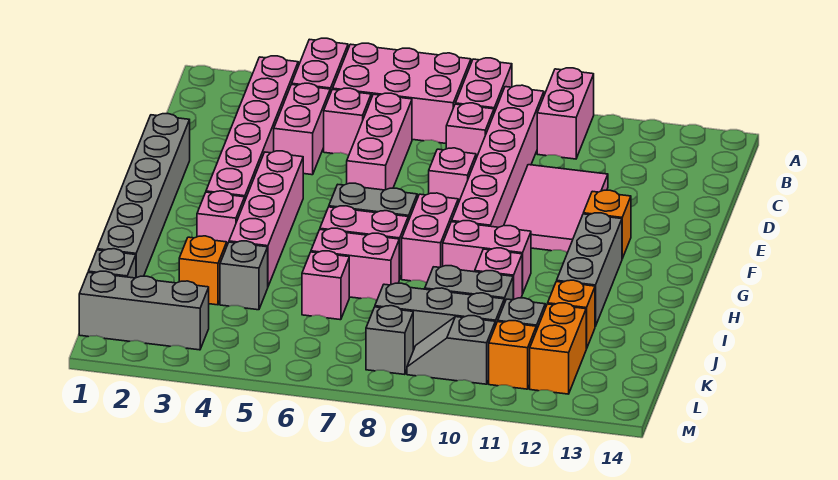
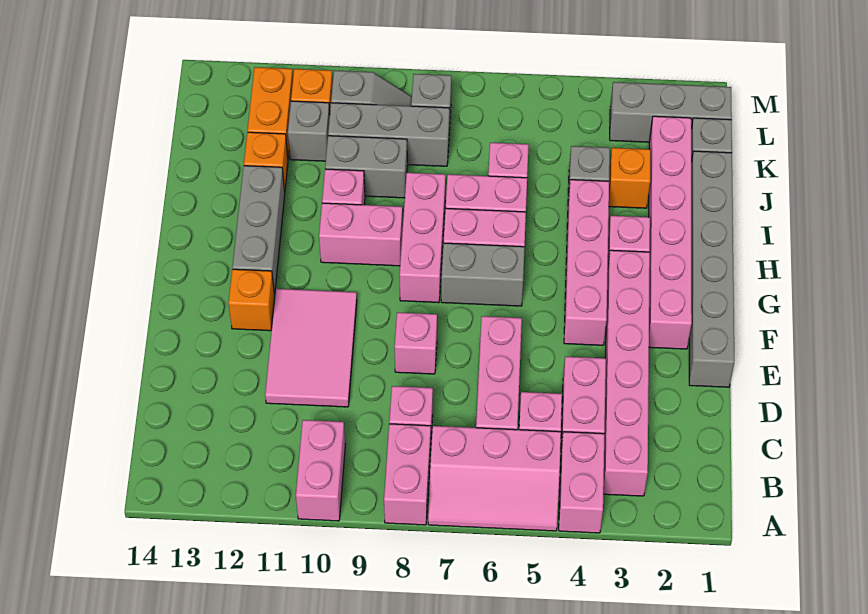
pink 2x3 brick [333,43,471,143] -> pink 2x3 slope [428,426,561,531]
pink 1x6 brick [452,85,544,227] -> pink 1x6 brick moved to [649,116,692,349]
pink 1x2 brick [402,193,458,283] -> pink 1x3 brick [400,173,445,303]

